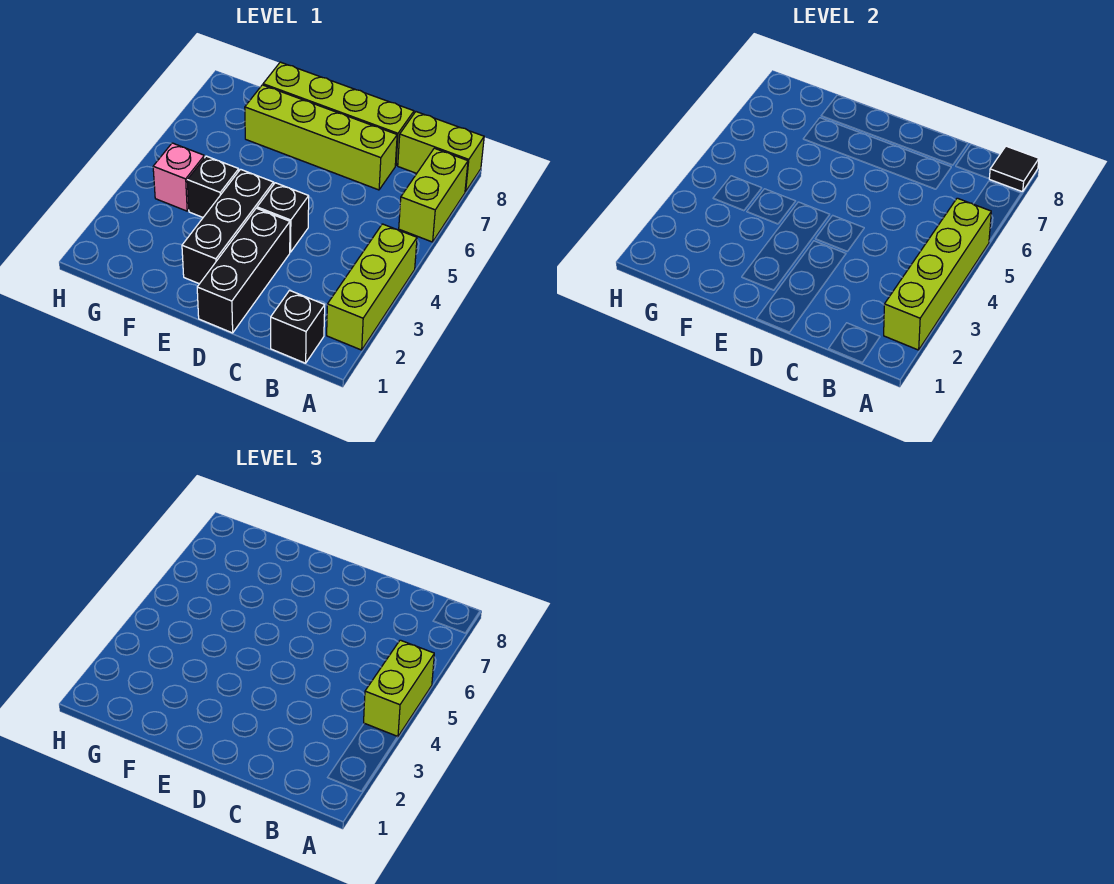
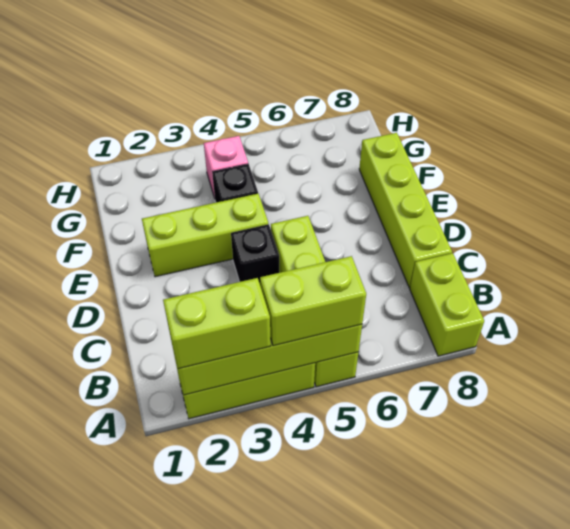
lime 1x2 brick [399,148,468,242] -> lime 1x2 brick moved to [163,278,271,369]
black 1x1 tile [989,146,1039,192] -> none
black 1x1 brick [271,290,325,363] -> none
lime 1x4 brick [245,85,397,190] -> lime 1x4 brick moved to [271,216,358,387]
black 1x3 brick [197,208,290,333] -> none
black 1x3 brick [182,169,274,284] -> lime 1x3 brick [142,194,268,277]

